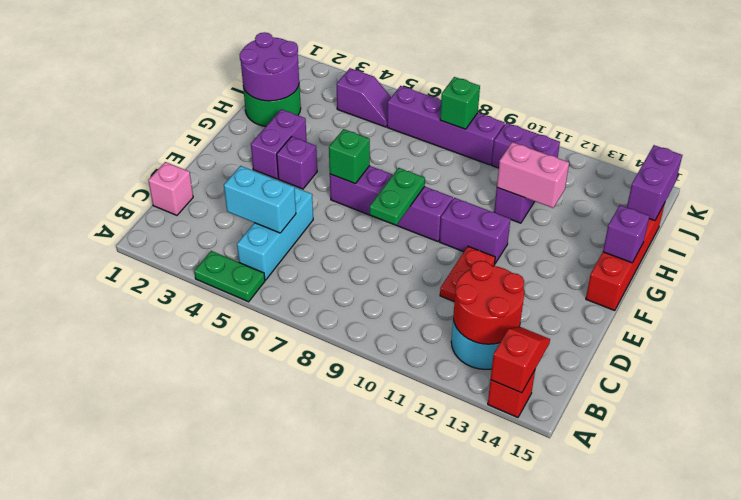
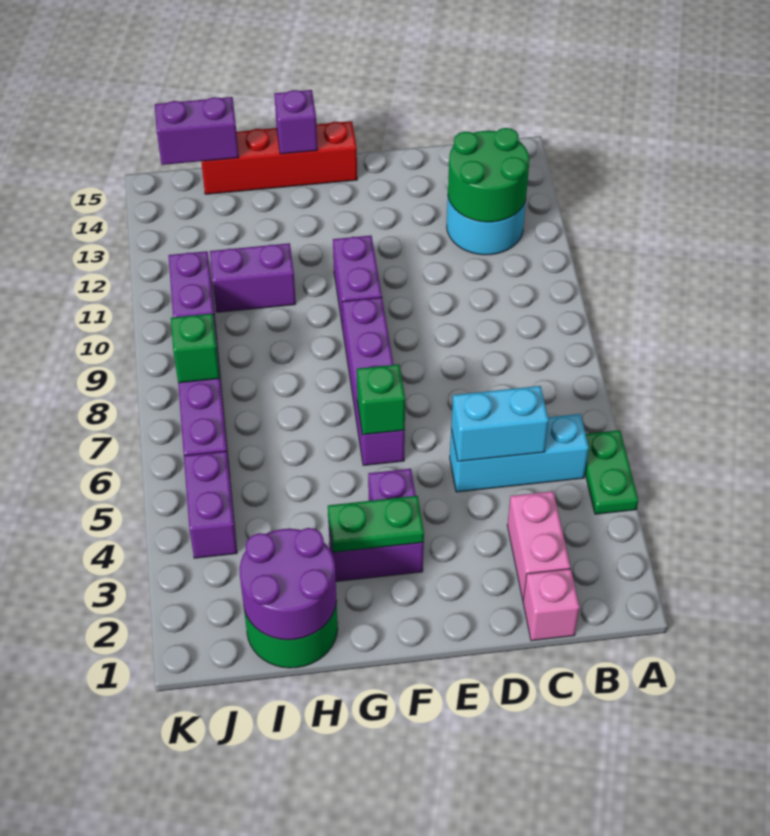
red 1x1 brick [488,370,535,417] -> none
red 1x2 slope [491,326,550,393] -> none
red 2x2 round brick [453,261,524,344] -> green 2x2 round brick [448,128,530,222]
cyan 1x2 brick [224,166,296,233] -> cyan 1x2 brick turned to [451,386,549,461]
red 1x2 plate [440,246,495,302] -> none
green 1x2 plate [370,168,425,225] -> green 1x2 plate moved to [328,496,424,552]
pink 1x2 brick [497,142,569,208] -> pink 1x2 brick moved to [507,491,570,599]
purple 1x2 slope [337,68,391,127] -> purple 1x2 brick [184,451,237,558]

